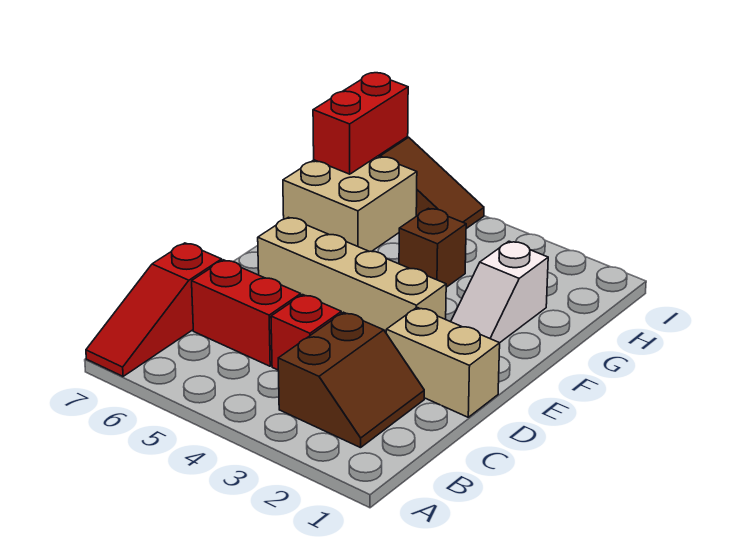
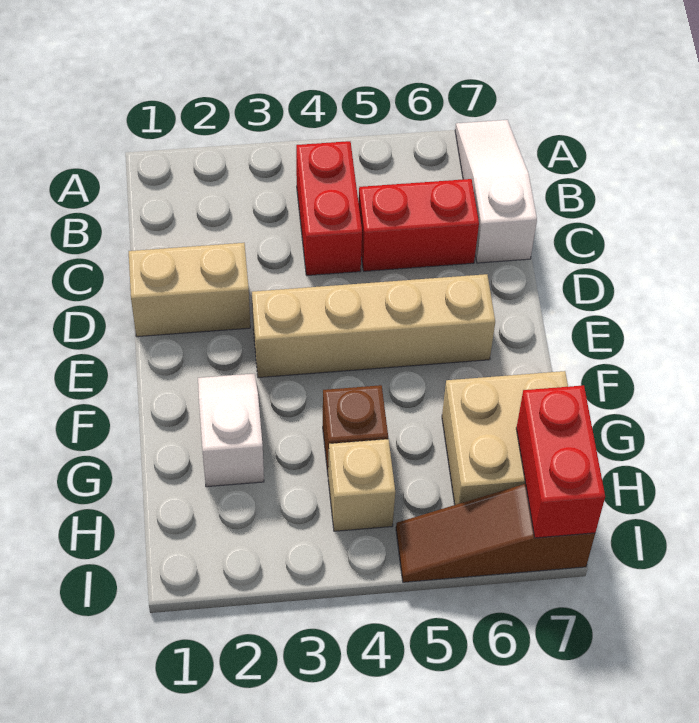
red 1x3 slope [86,243,222,376] -> white 1x3 slope [455,120,537,263]
brown 2x2 slope [278,312,424,448] -> none
red 1x1 brick [271,295,341,370] -> red 1x2 brick [296,141,362,275]
none -> tan 1x1 brick [328,439,395,531]

